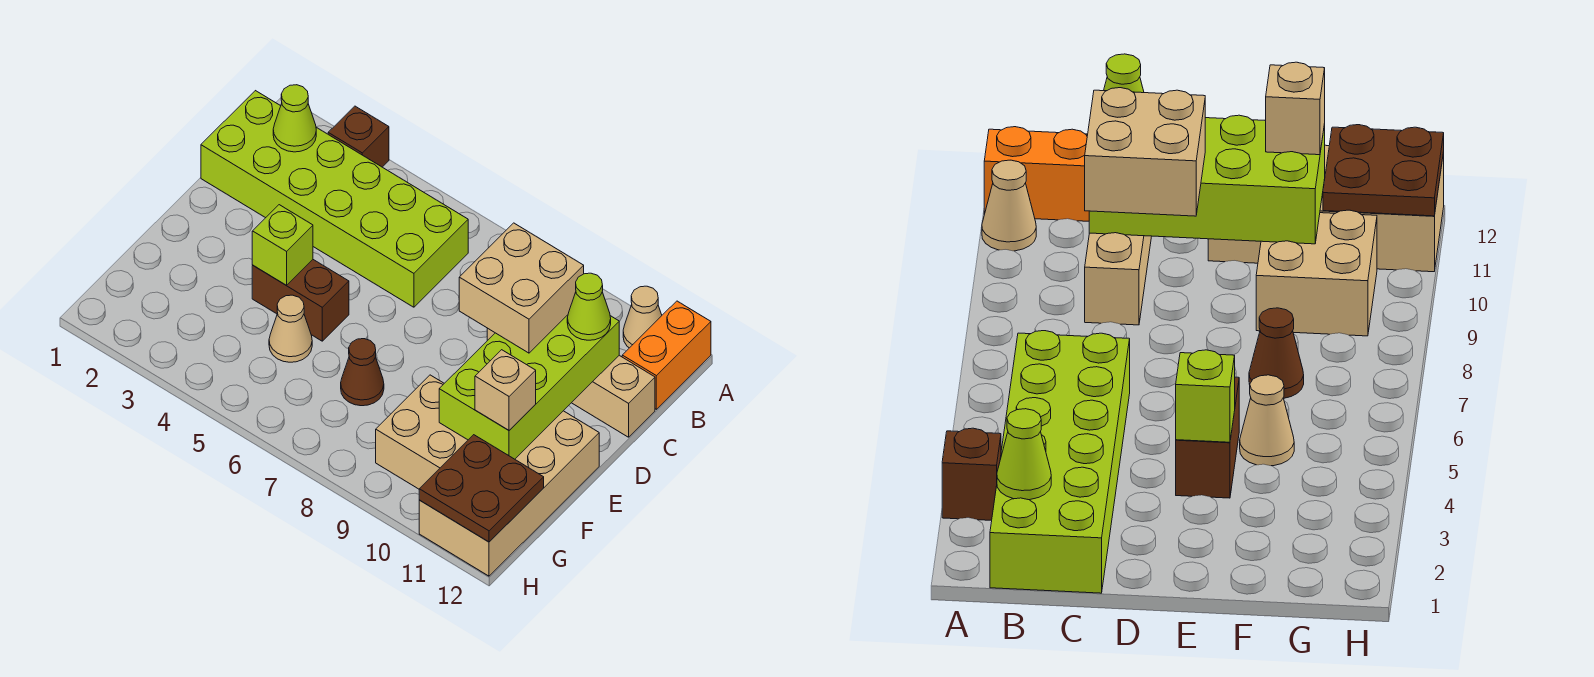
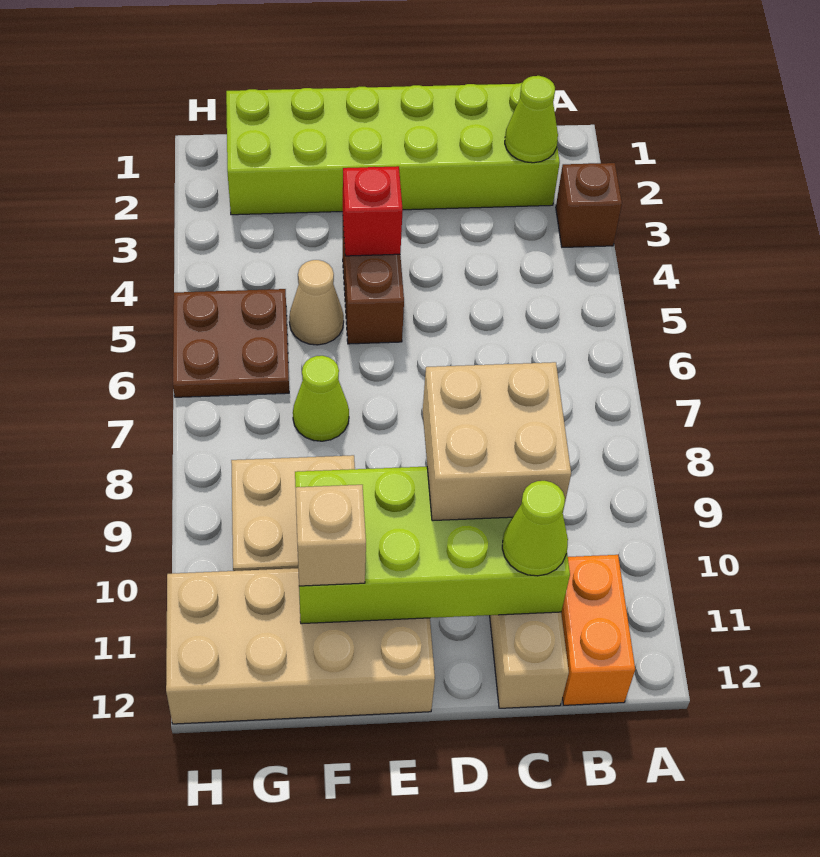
tan 1x1 cone [623,286,662,348] -> none
orange 1x2 brick [622,301,711,409] -> orange 1x2 brick turned to [561,555,635,705]
lime 2x6 brick [201,91,468,307] -> lime 2x6 brick turned to [226,83,560,215]
lime 1x1 brick [252,205,313,285] -> red 1x1 brick [343,166,403,256]
brown 1x1 cone [341,339,384,406] -> lime 1x1 cone [293,356,349,441]
brown 2x2 plate [419,435,544,542] -> brown 2x2 plate moved to [173,289,289,397]

